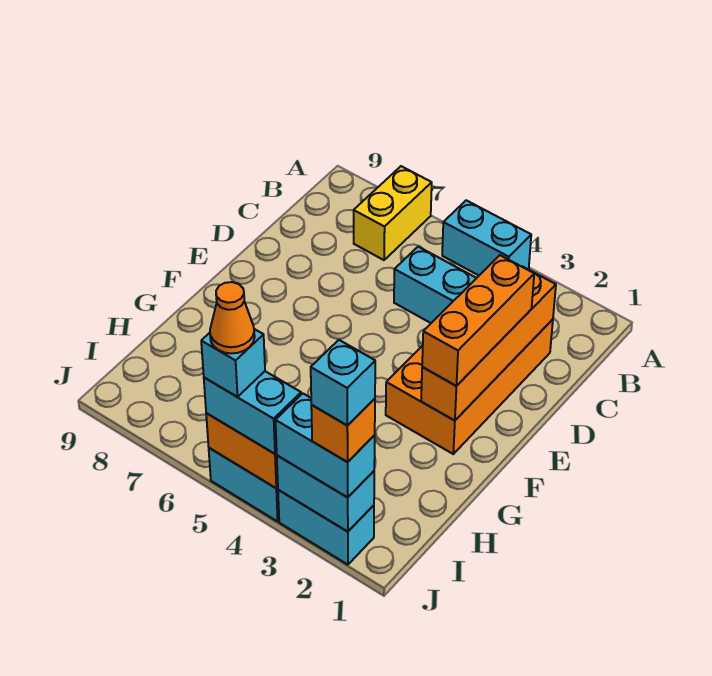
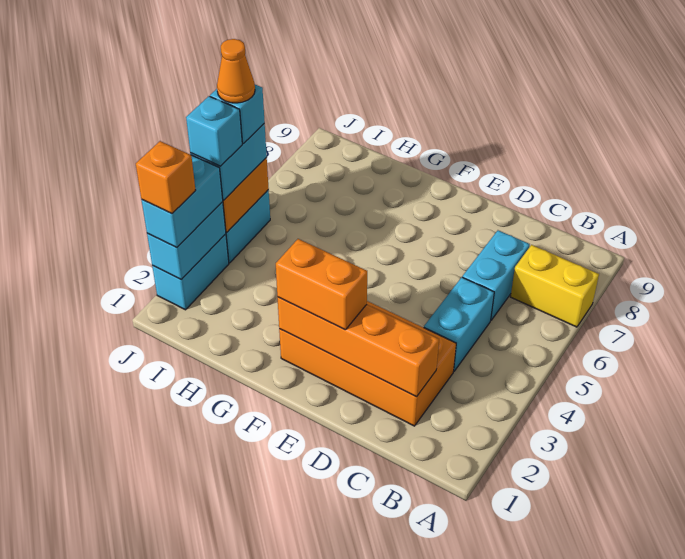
cyan 1x2 brick [442,200,531,275] -> cyan 1x2 brick moved to [462,230,530,320]
orange 1x3 brick [422,255,534,386] -> orange 1x2 brick [276,239,367,330]
cyan 1x1 brick [311,340,375,426] -> cyan 1x1 brick moved to [186,96,242,166]

